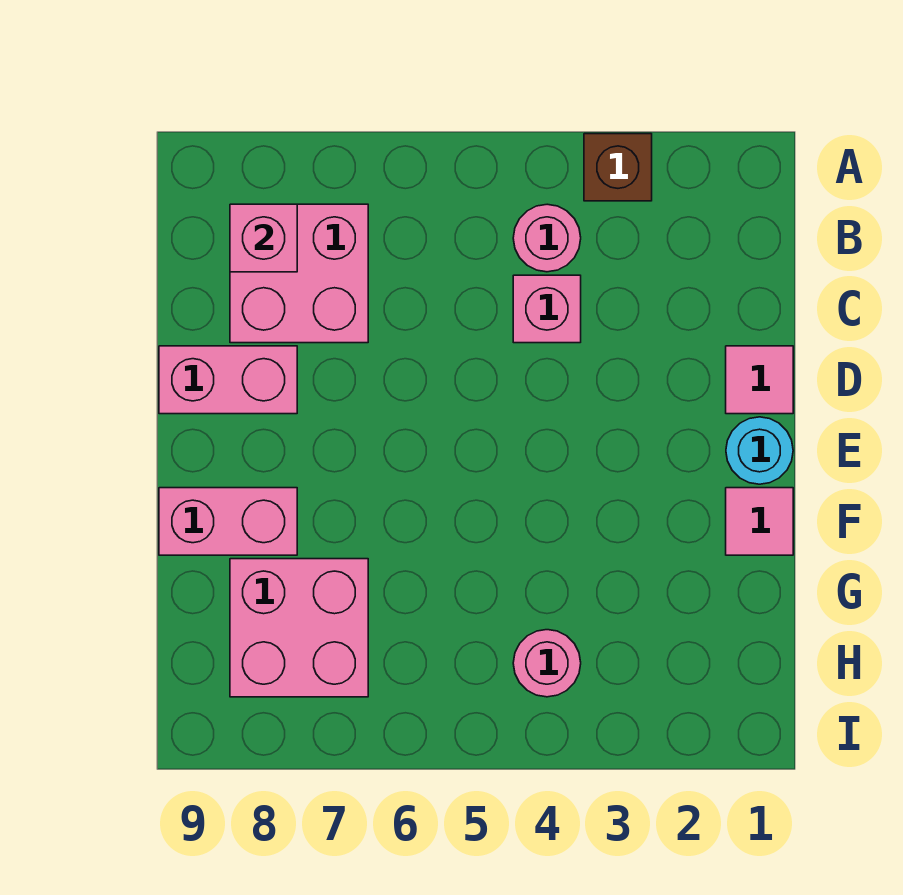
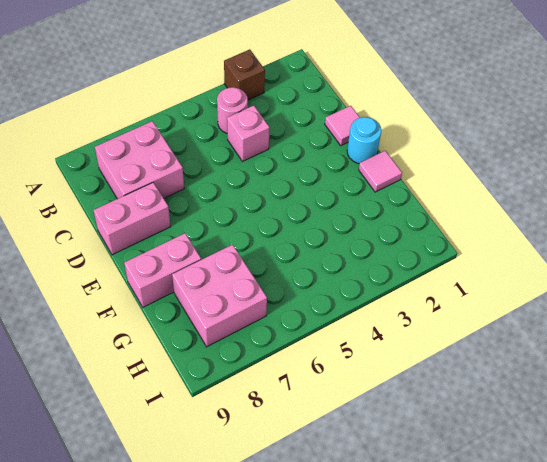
pink 1x1 brick [230,204,297,272] -> none
pink 1x1 round brick [513,630,581,697] -> none

